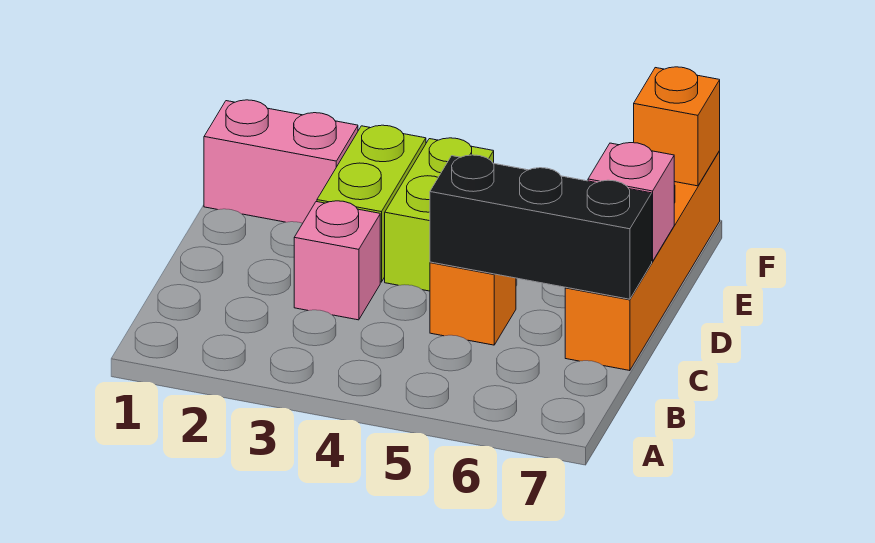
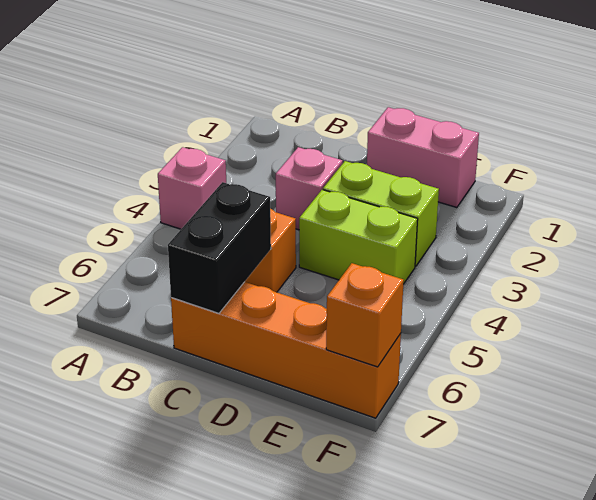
black 1x3 brick [430,155,652,299] -> black 1x2 brick [168,182,271,313]
pink 1x1 brick [588,143,674,262] -> pink 1x1 brick moved to [158,147,226,229]
pink 1x2 brick [204,100,358,223] -> pink 1x2 brick turned to [367,107,479,208]

